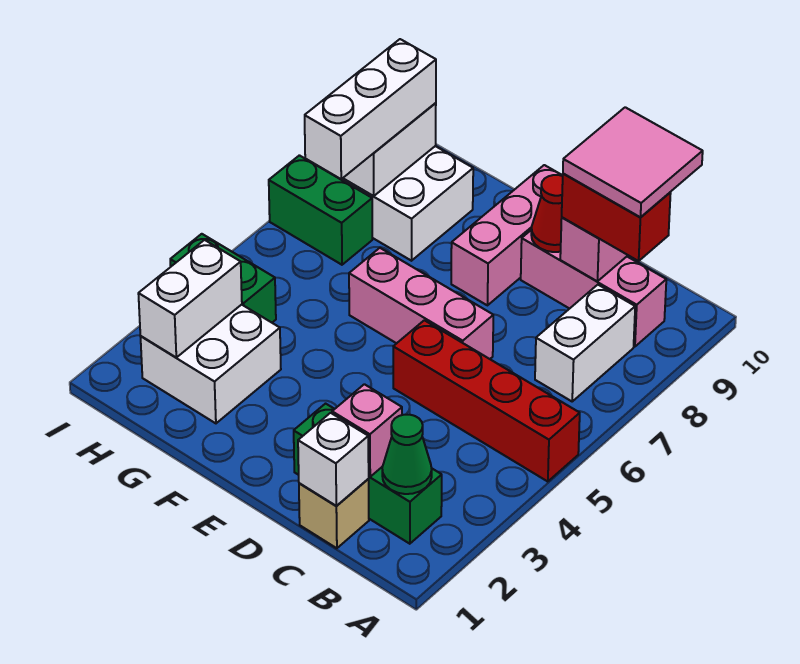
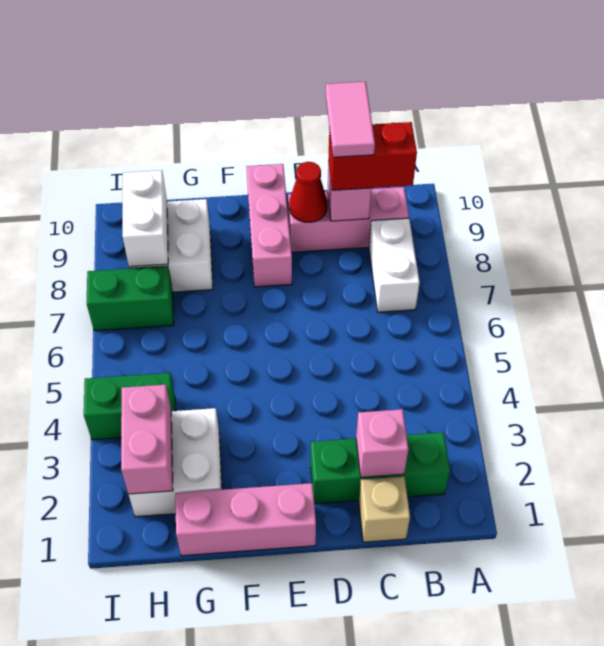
red 1x4 brick [393,320,580,482] -> none
green 1x1 cone [382,415,432,494] -> none
pink 2x2 tile [563,107,703,217] -> pink 1x2 tile [326,82,375,157]
white 1x1 brick [298,413,369,506] -> none
pink 1x3 brick [349,248,493,359] -> pink 1x3 brick moved to [175,483,316,556]
white 1x2 brick [138,240,242,357] -> pink 1x2 brick [121,385,173,494]
white 1x3 brick [305,39,436,179] -> none

